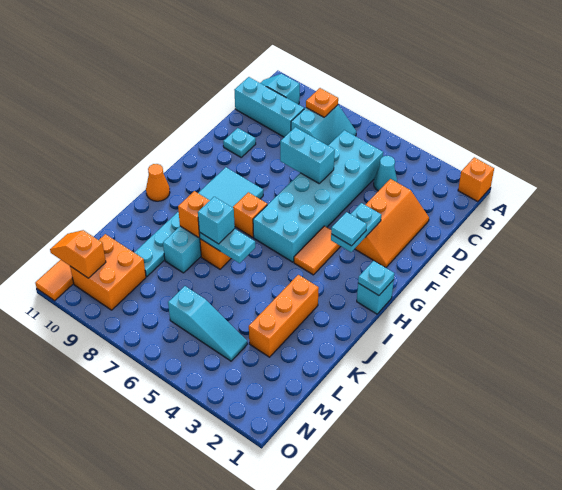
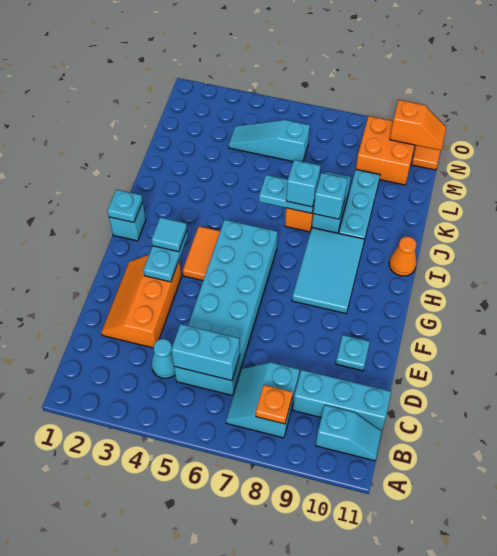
orange 1x1 brick [458,157,494,202] -> none
cyan 1x2 brick [280,127,335,183] -> cyan 1x2 brick moved to [171,324,240,381]
orange 1x1 brick [233,192,267,237] -> none
orange 1x3 brick [249,275,319,357] -> none
orange 1x1 brick [178,191,210,238] -> cyan 1x1 brick [313,173,348,219]

